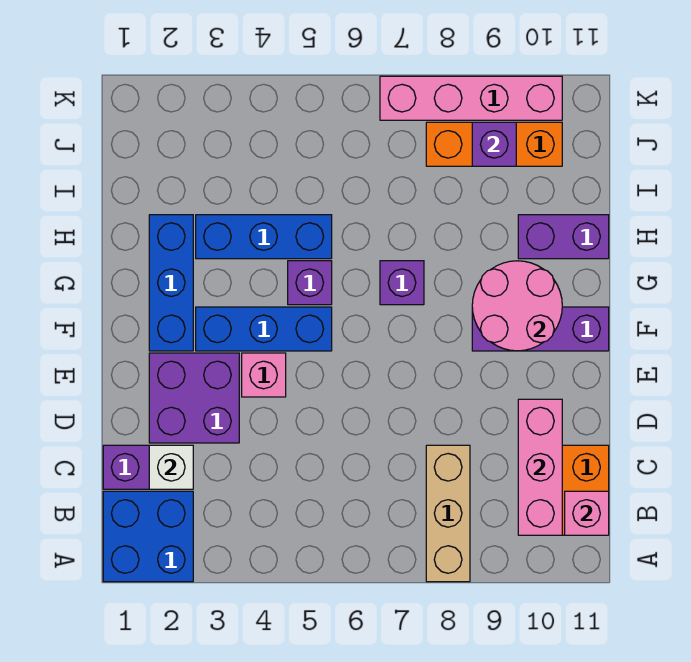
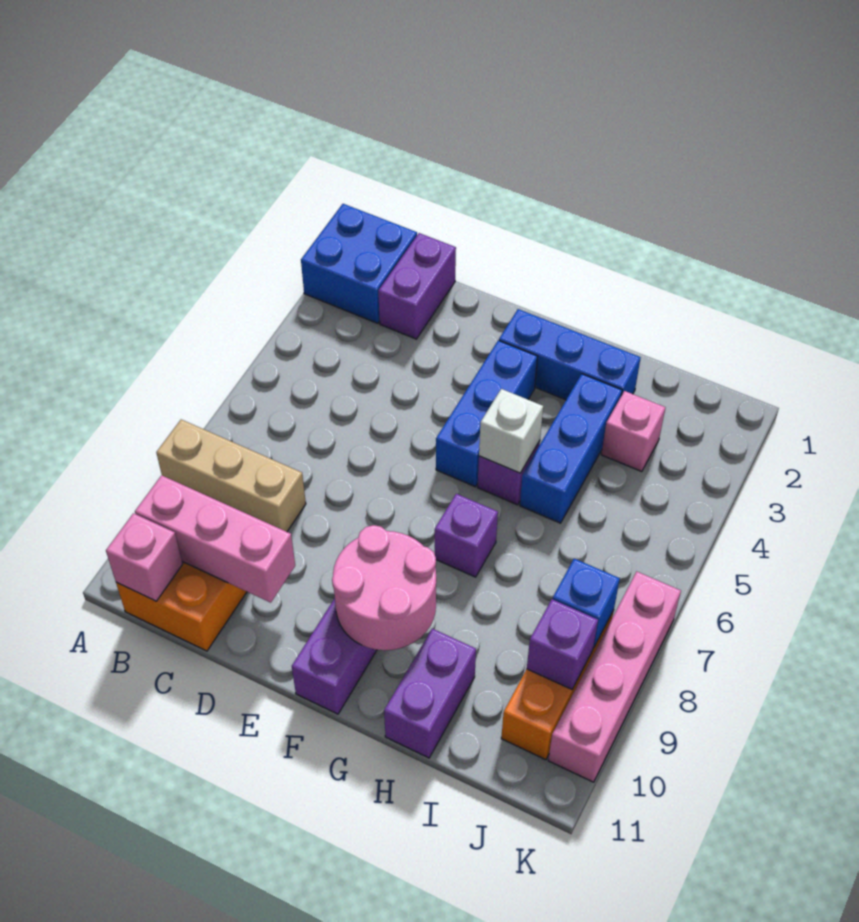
white 1x1 brick [149,445,193,489] -> white 1x1 brick moved to [479,389,543,473]
purple 2x2 brick [149,353,239,443] -> none
pink 1x1 brick [242,353,286,397] -> pink 1x1 brick moved to [601,391,666,472]
none -> blue 1x1 brick [553,559,620,648]

